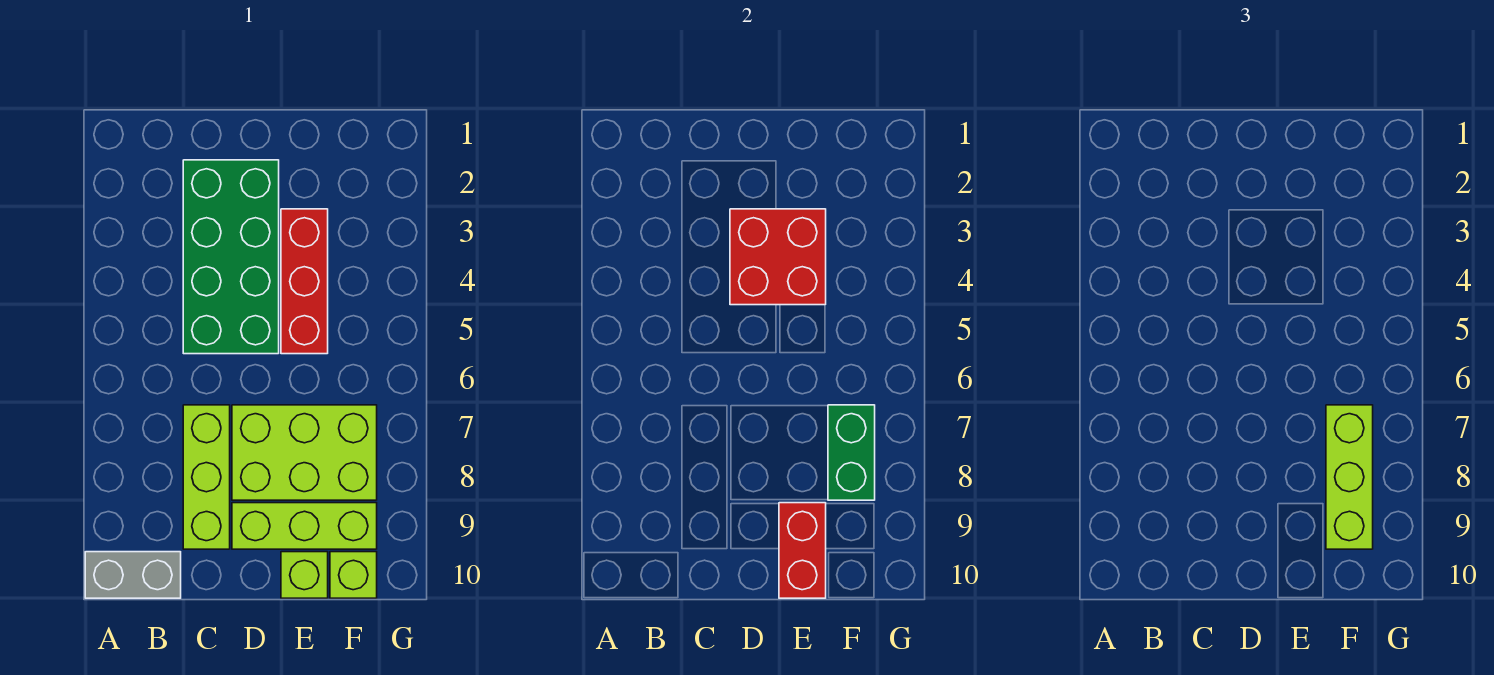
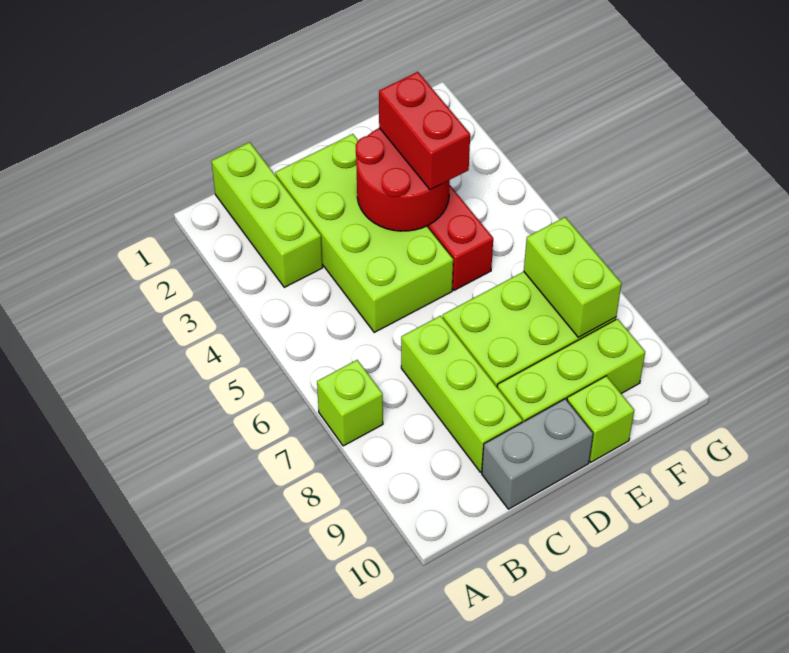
grey 1x2 brick [85,552,181,598] -> grey 1x2 brick moved to [482,399,593,509]
green 2x4 brick [183,160,279,354] -> lime 2x4 brick [275,134,453,332]
red 2x2 brick [730,209,826,305] -> red 2x2 round brick [356,128,450,231]
red 1x2 brick [779,503,826,598] -> red 1x2 brick moved to [379,72,470,190]
green 1x2 brick [828,405,875,500] -> lime 1x2 brick [524,217,622,337]
lime 1x3 brick [1326,405,1373,549] -> lime 1x3 brick moved to [212,142,323,287]
lime 1x1 brick [330,552,377,598] -> lime 1x1 brick moved to [317,360,383,446]

